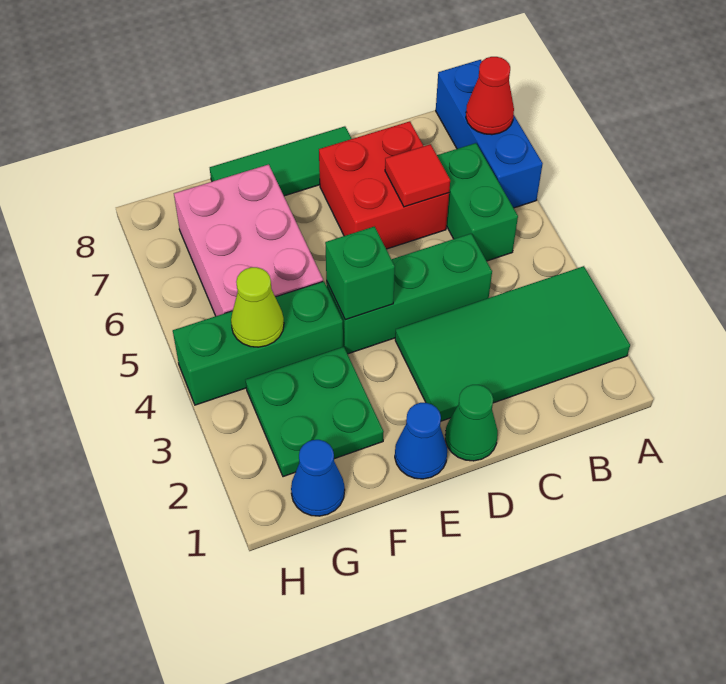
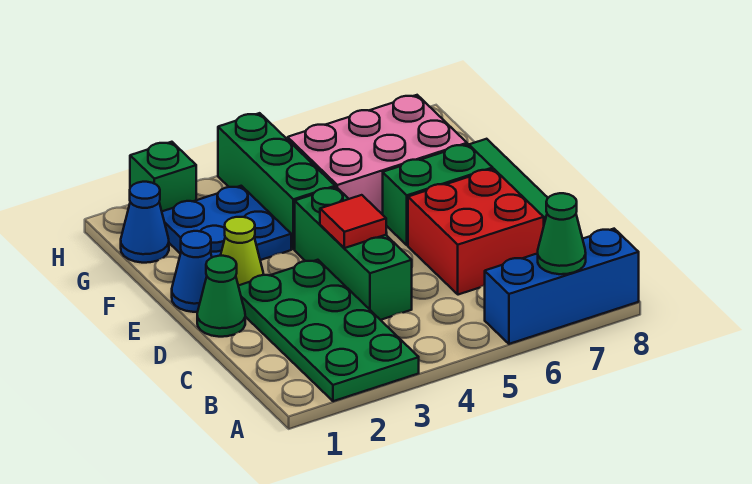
green 2x4 tile [395,266,630,421] -> green 2x4 plate [239,260,419,401]
red 1x1 cone [466,57,514,135] -> green 1x1 cone [538,193,586,274]
green 1x2 brick [437,143,518,261] -> green 1x2 brick moved to [383,144,493,245]
red 1x1 tile [385,144,450,207] -> red 1x1 tile moved to [320,195,386,248]
green 1x1 brick [325,226,395,320] -> green 1x1 brick moved to [130,142,196,211]
green 2x2 plate [246,347,384,477] -> blue 2x2 plate [162,186,291,260]
lime 1x1 cone [231,267,284,347] -> lime 1x1 cone moved to [220,217,264,286]

